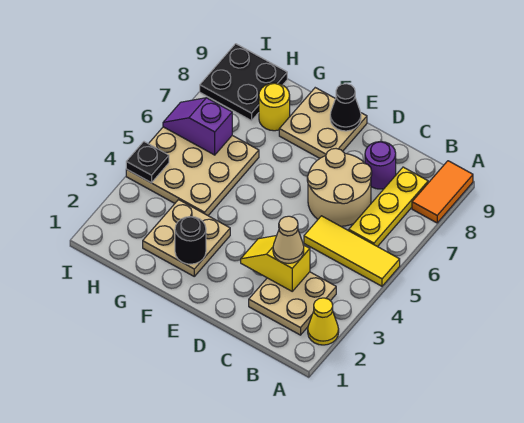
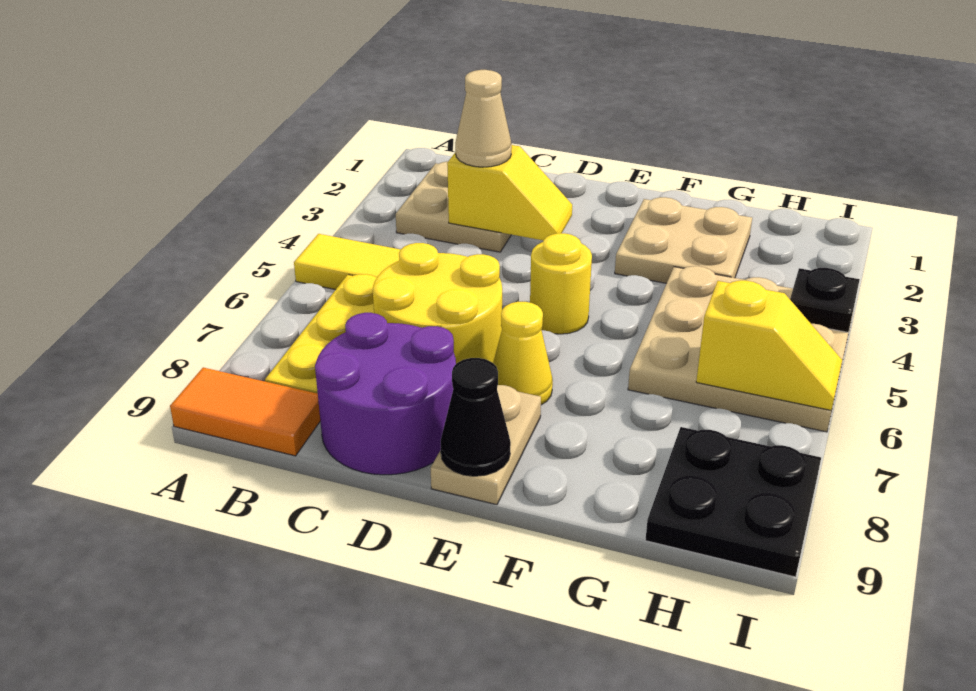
yellow 1x1 cone [308,298,339,345] -> yellow 1x1 cone moved to [493,302,553,405]
orange 1x2 tile [412,161,473,223] -> orange 1x2 tile turned to [170,368,320,456]
tan 2x2 round brick [307,149,372,226] -> yellow 2x2 round brick [373,243,502,364]
purple 1x1 round brick [365,142,396,189] -> purple 2x2 round brick [315,313,456,475]
tan 2x2 plate [279,88,367,158] -> tan 1x2 plate [431,385,541,505]
black 1x1 round brick [175,217,206,264] -> none
yellow 1x1 round brick [259,83,290,131] -> yellow 1x1 round brick moved to [530,233,592,334]
purple 1x2 slope [163,98,232,155] -> yellow 1x2 slope [696,280,842,411]

